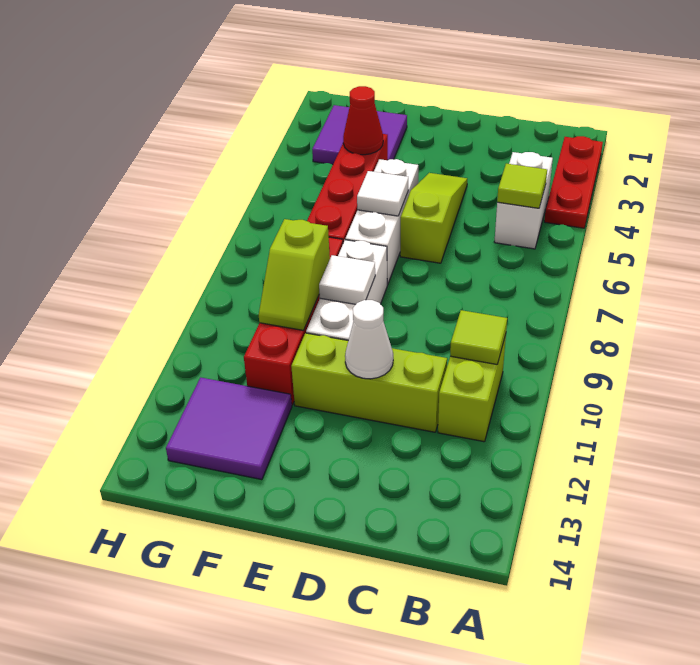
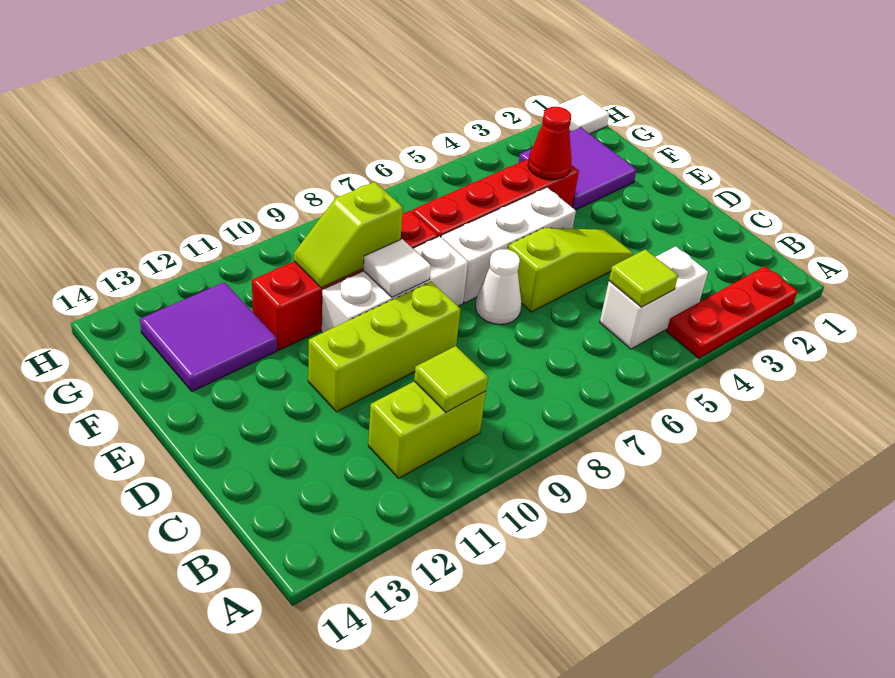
lime 1x3 brick [291,333,447,432] -> lime 1x3 brick turned to [308,282,461,412]
white 1x1 cone [345,300,393,379] -> white 1x1 cone moved to [476,249,521,324]
white 1x1 tile [357,171,408,216] -> white 1x1 tile moved to [555,94,609,134]

